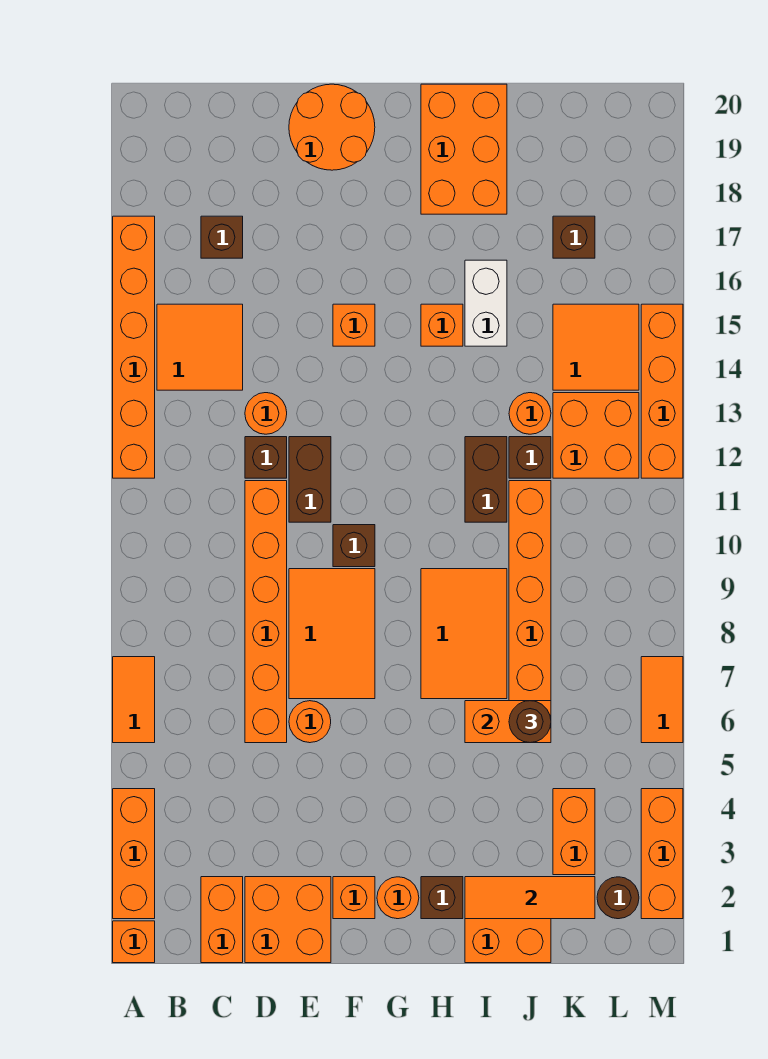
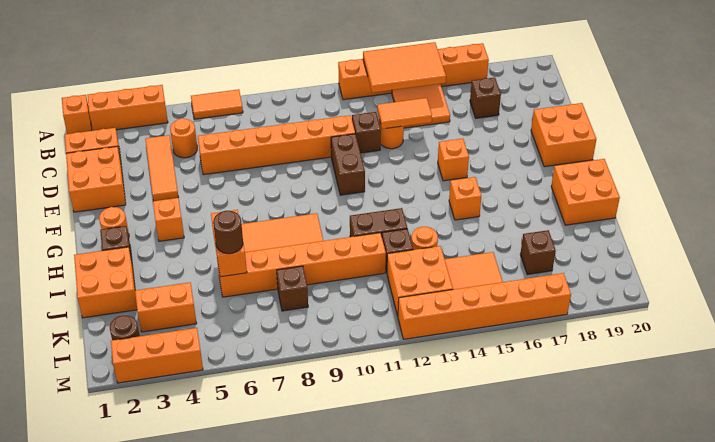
orange 1x1 round brick [289,701,331,743] -> orange 1x1 round brick moved to [170,118,197,158]
orange 2x3 tile [289,569,375,699] -> orange 2x3 tile moved to [363,42,446,93]
brown 1x2 brick [289,437,331,522] -> brown 1x2 brick turned to [331,134,365,195]
orange 2x2 round brick [289,84,375,170] -> orange 2x2 brick [531,103,596,167]
orange 1x1 brick [333,877,375,919] -> orange 1x1 brick moved to [153,198,184,241]
brown 1x1 brick [333,525,375,567] -> brown 1x1 brick moved to [277,266,308,311]
orange 2x3 brick [421,84,507,214] -> orange 2x2 brick [551,159,620,225]
orange 1x3 tile [465,877,595,919] -> orange 1x3 tile moved to [145,135,179,201]
white 1x2 brick [465,260,507,346] -> none
orange 1x2 tile [641,657,683,743] -> orange 1x2 tile moved to [377,98,432,129]
orange 1x4 brick [641,304,683,478] -> orange 1x6 brick [398,273,571,339]

